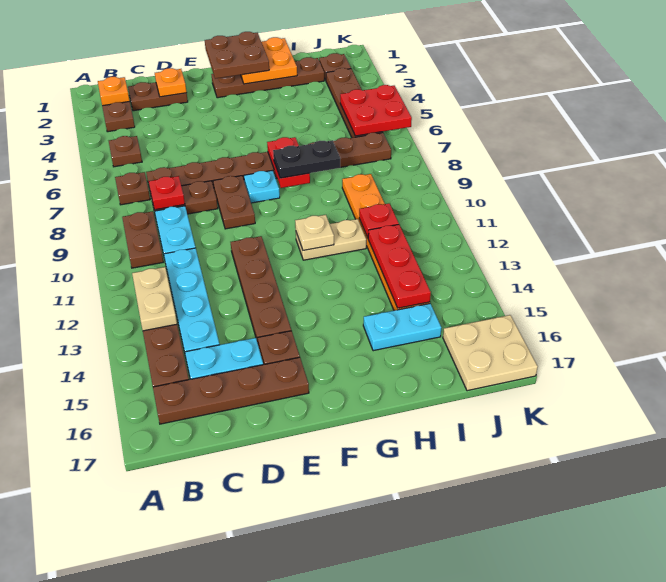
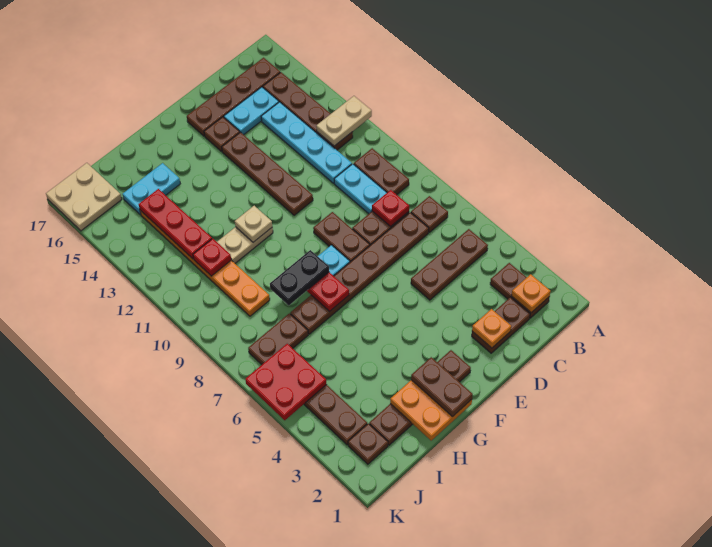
brown 1x1 plate [109,136,142,167] -> brown 1x3 plate [411,229,488,300]
tan 1x2 plate [132,267,177,331] -> tan 1x2 plate turned to [316,96,372,146]
brown 2x2 plate [205,32,269,79] -> brown 1x2 plate [411,357,473,416]

